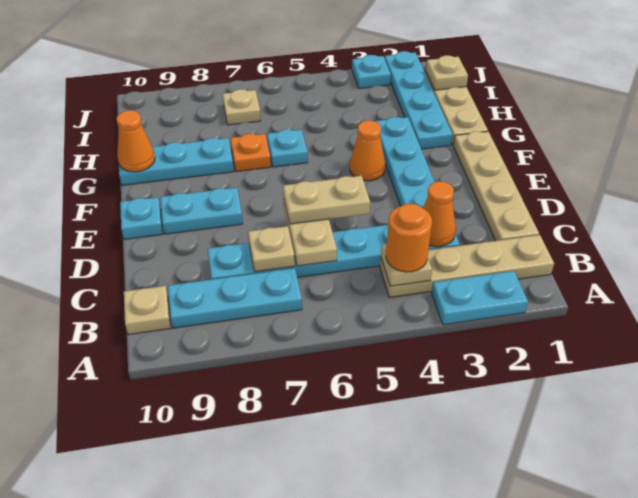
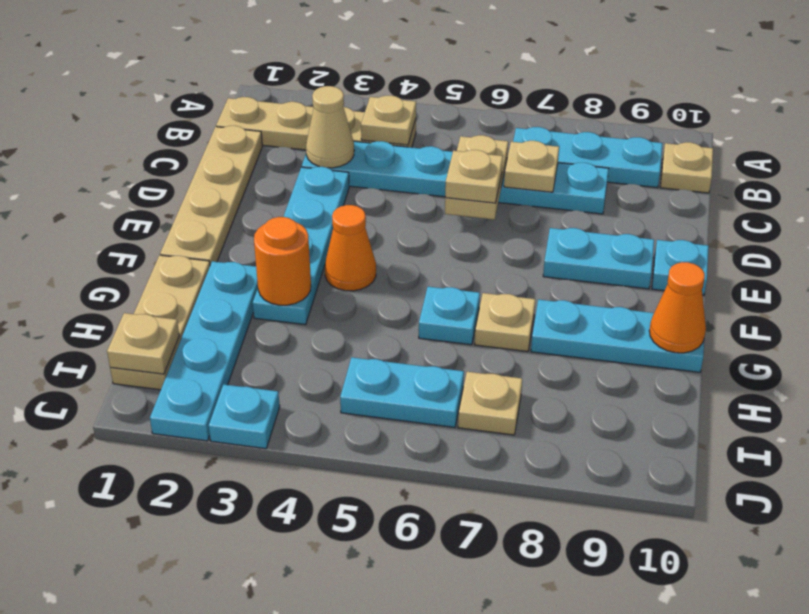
cyan 1x2 plate [432,271,528,325] -> cyan 1x2 plate moved to [340,357,464,427]
orange 1x1 round brick [386,204,432,272] -> orange 1x1 round brick moved to [254,217,311,305]
orange 1x1 cone [423,181,456,247] -> tan 1x1 cone [306,86,354,168]
tan 1x2 plate [283,176,370,224] -> tan 1x1 plate [445,150,503,203]
orange 1x1 plate [230,134,271,171] -> tan 1x1 plate [475,293,535,352]

